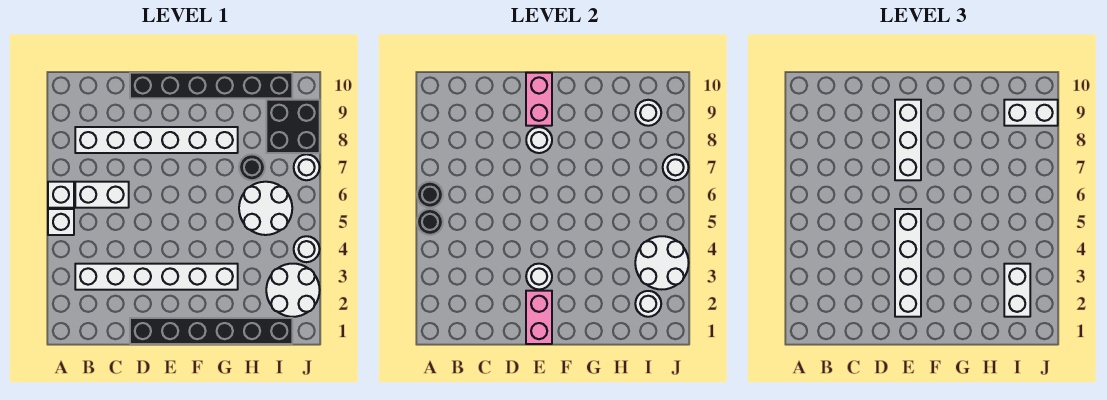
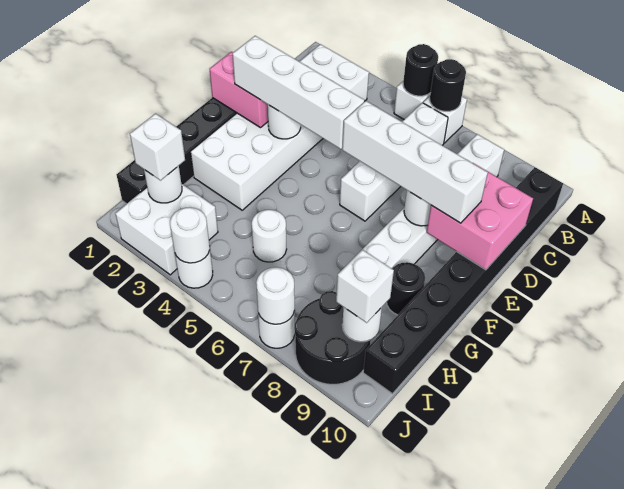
white 1x6 brick [75,264,238,290] -> white 2x6 brick [191,44,369,210]
white 1x2 brick [75,182,129,208] -> white 1x4 brick [340,103,448,221]
black 1x6 brick [130,73,292,98] -> black 1x8 brick [363,167,563,394]
white 1x3 brick [895,100,921,180] -> white 1x4 brick [342,101,488,223]
pink 1x2 brick [526,73,552,126] -> pink 2x2 brick [427,163,533,270]
white 2x2 round brick [239,182,292,235] -> white 1x1 round brick [252,210,287,262]
black 1x1 round brick [239,154,265,180] -> black 1x1 round brick moved to [387,262,425,315]
white 2x2 round brick [266,264,320,317] -> white 2x2 brick [115,184,218,275]
white 1x2 brick [1004,264,1030,317] -> white 1x1 brick [130,114,185,180]
white 2x2 round brick [635,236,689,289] -> white 1x1 round brick [170,207,210,263]
black 2x2 brick [266,100,320,153] -> black 2x2 round brick [294,291,371,384]
white 1x2 brick [1004,100,1058,126] -> white 1x1 brick [336,250,394,323]

